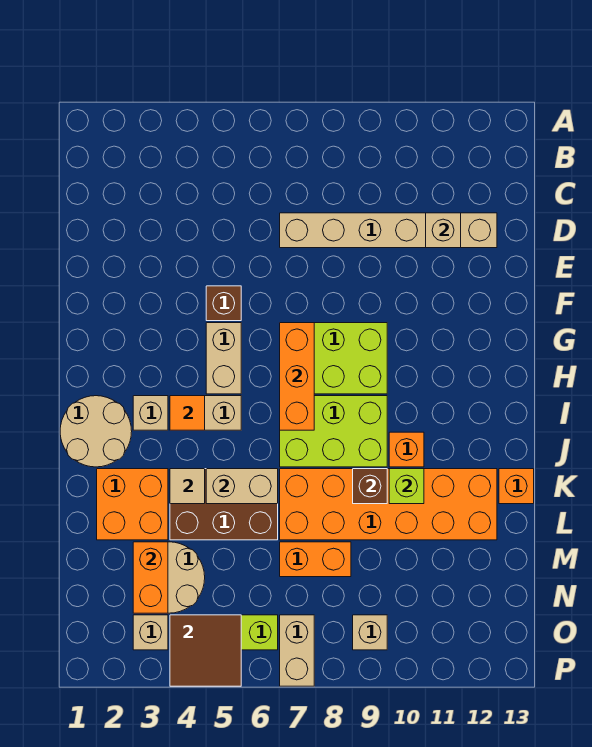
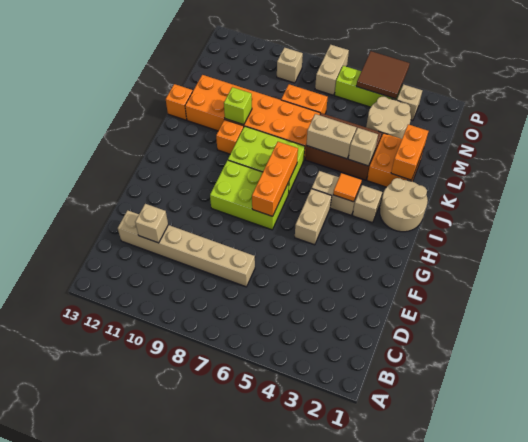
brown 1x1 brick [206,286,241,321] -> none
tan 1x1 tile [170,469,205,504] -> tan 1x1 brick [348,128,378,166]
brown 1x1 brick [353,469,387,504] -> none
orange 1x2 brick [133,542,168,613] -> orange 1x2 brick moved to [391,124,428,180]

